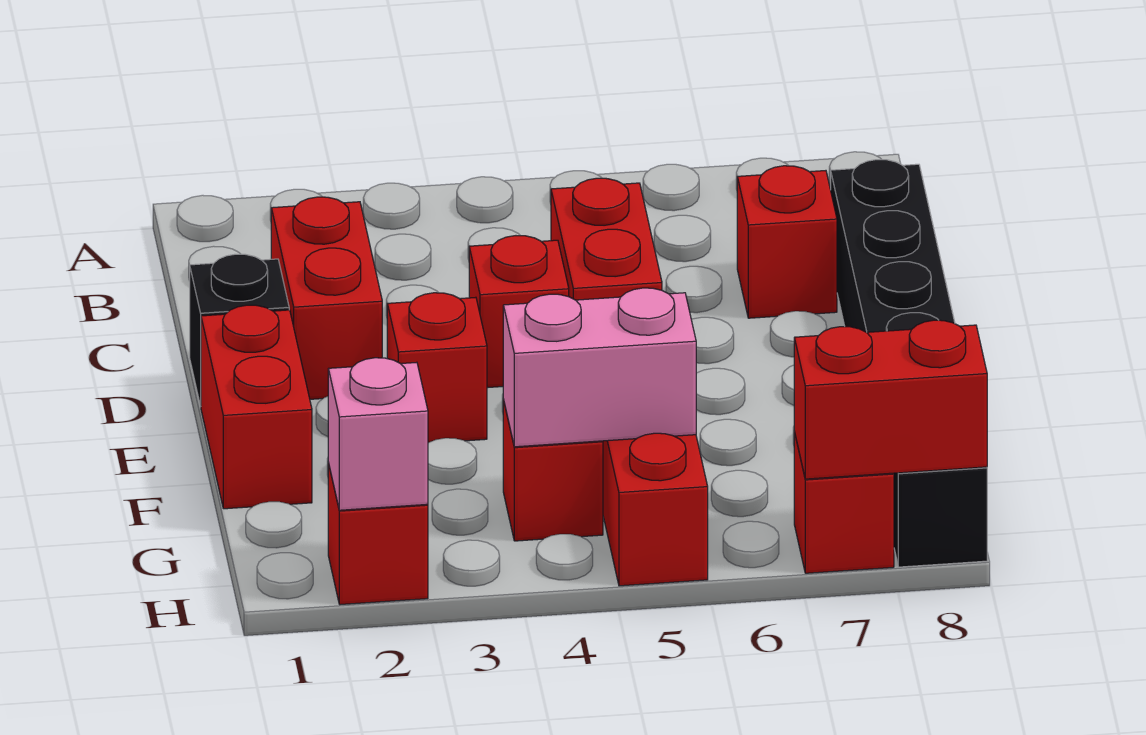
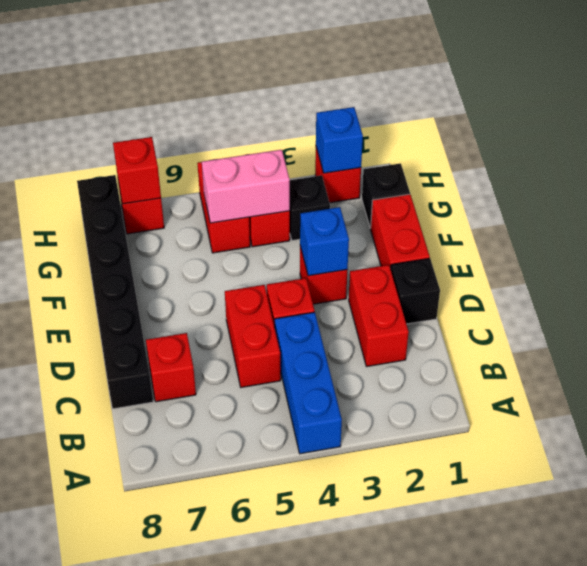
none -> blue 1x3 brick [275,312,342,454]
none -> blue 1x1 brick [300,207,349,276]
none -> black 1x1 brick [362,163,410,228]
none -> black 1x1 brick [290,175,330,241]
pink 1x1 brick [328,358,428,510] -> blue 1x1 brick [316,107,363,173]
red 1x2 brick [794,320,987,479] -> red 1x1 brick [113,137,161,204]

